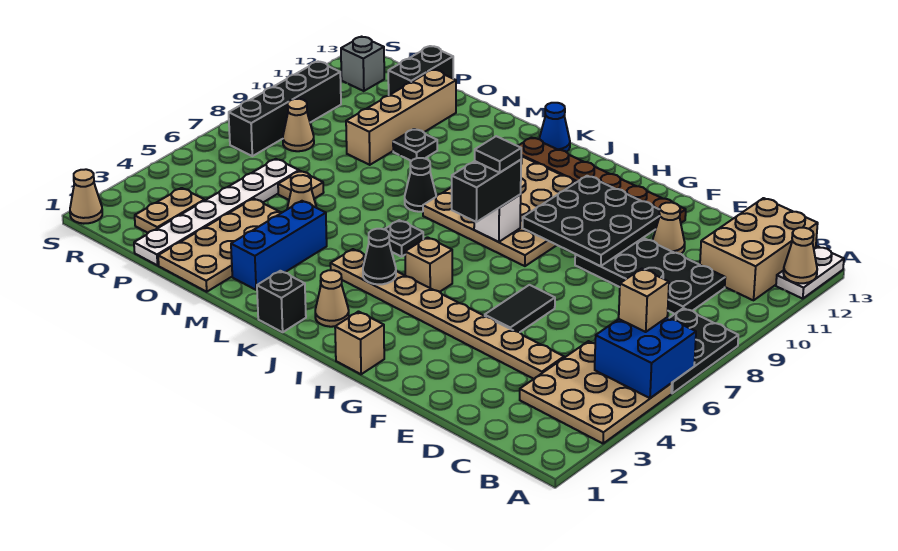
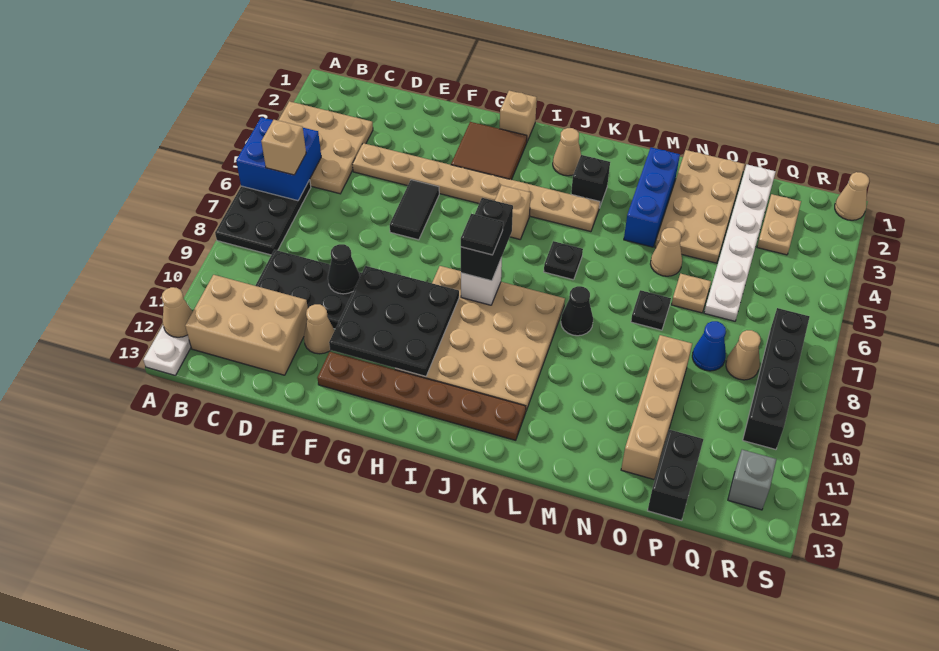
tan 2x3 brick [700,198,818,300] -> tan 2x3 brick turned to [185,275,308,375]
none -> brown 2x2 tile [451,122,527,180]
black 1x1 cone [363,229,396,284] -> black 1x1 cone moved to [328,244,360,294]
black 1x1 brick [257,271,306,332] -> black 1x1 brick moved to [571,155,610,208]
blue 1x1 cone [539,103,570,152] -> blue 1x1 cone moved to [692,321,726,371]
black 1x1 plate [393,129,437,161] -> black 1x1 plate moved to [631,290,671,330]

